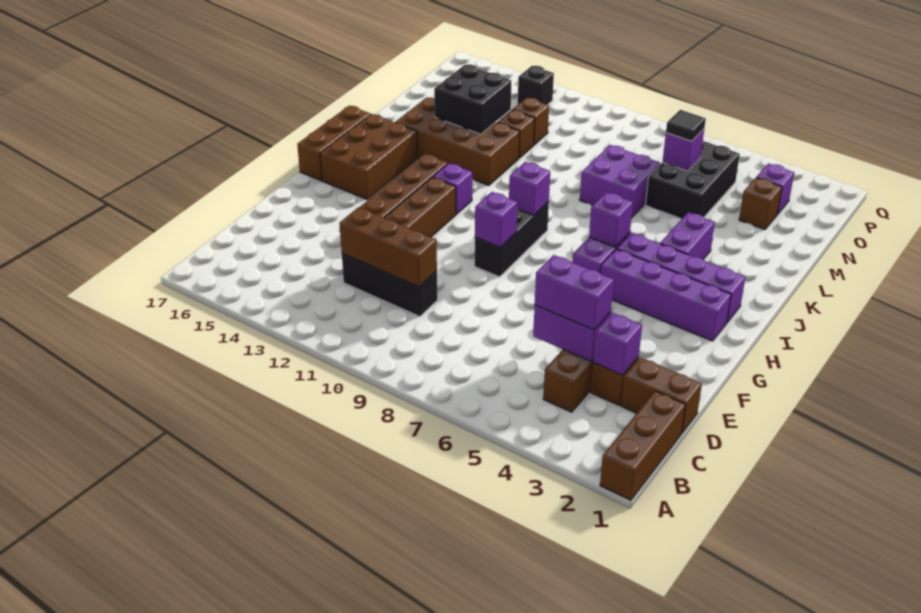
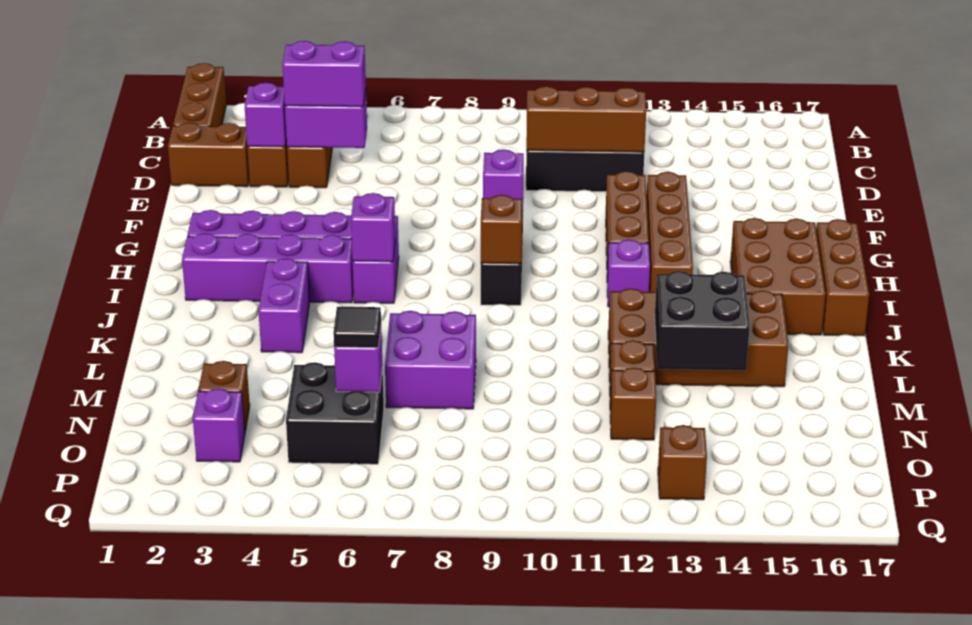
purple 1x1 brick [509,162,550,215] -> brown 1x1 brick [481,195,522,264]
black 2x3 brick [646,141,740,218] -> black 2x2 brick [286,362,384,464]
black 1x1 brick [518,66,554,105] -> brown 1x1 brick [658,425,707,500]

